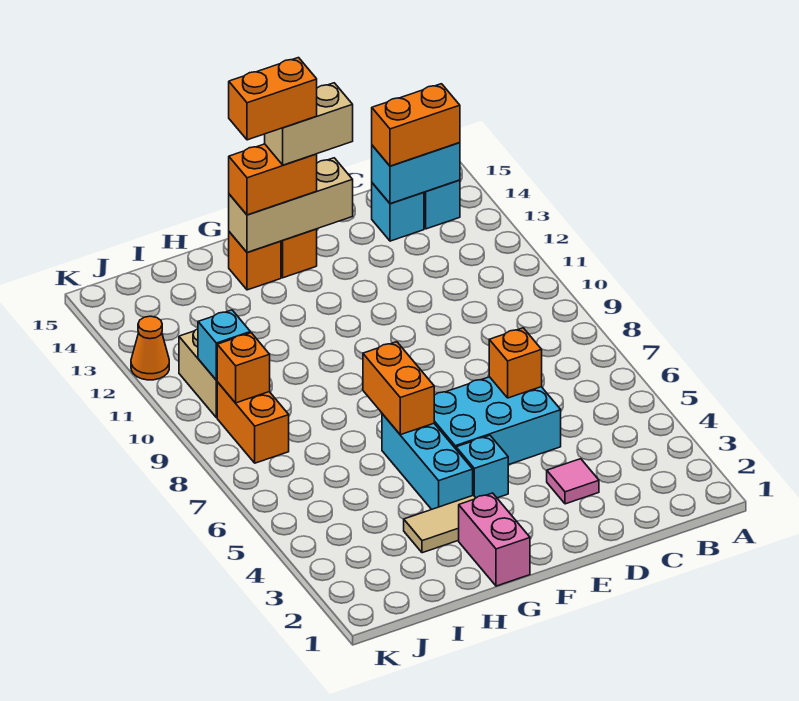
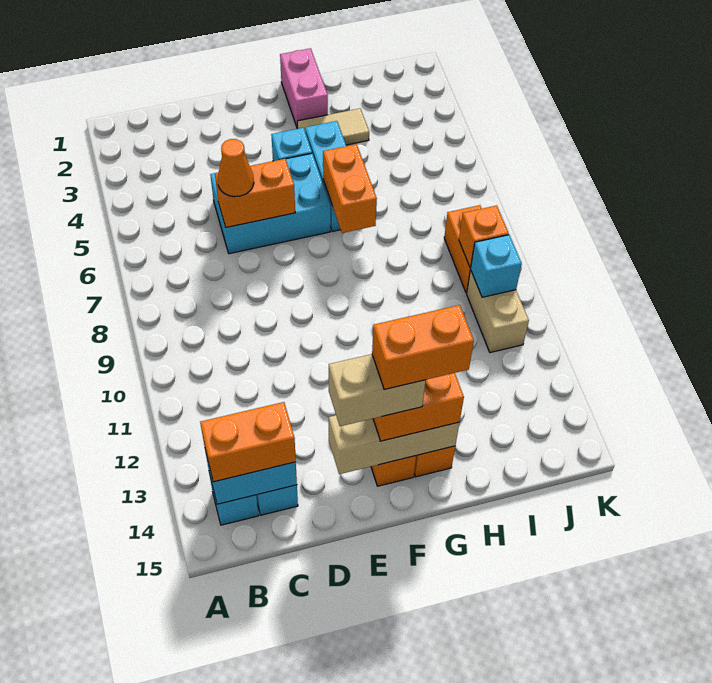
pink 1x1 tile [547,459,599,504] -> none
orange 1x1 brick [489,328,542,398] -> orange 1x2 brick [215,159,295,227]
orange 1x1 cone [131,316,169,380] -> orange 1x1 cone moved to [218,139,254,197]

